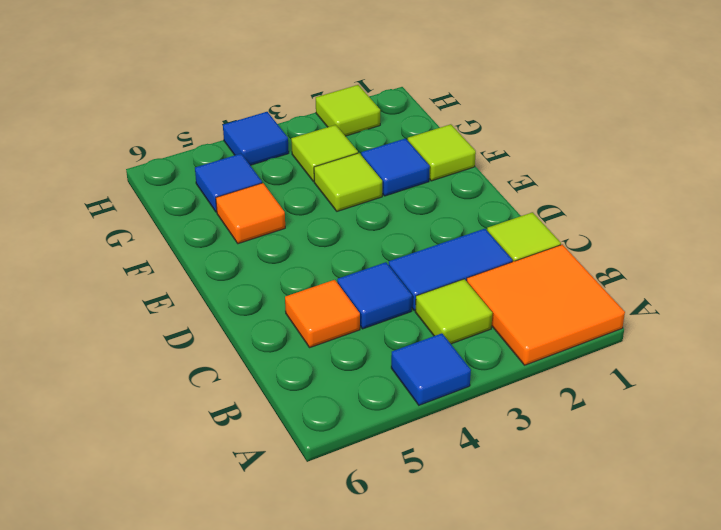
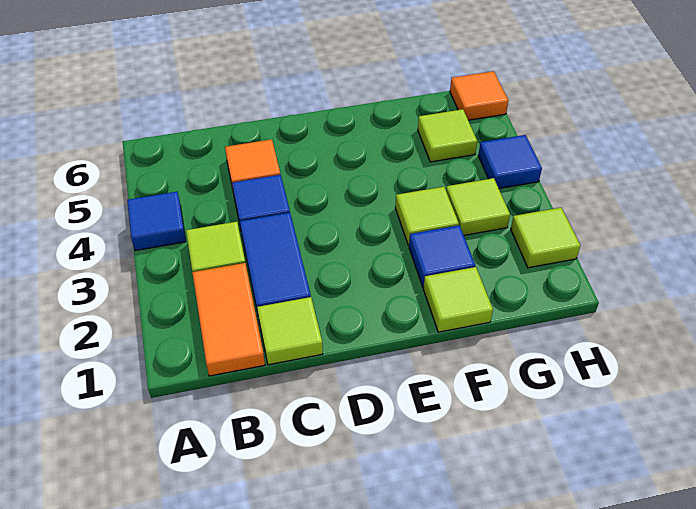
orange 2x2 tile [467,244,625,365] -> orange 1x2 tile [192,263,265,376]
orange 1x1 tile [216,183,285,244] -> orange 1x1 tile moved to [450,71,508,120]
blue 1x1 tile [195,154,262,212] -> lime 1x1 tile [418,109,477,162]

